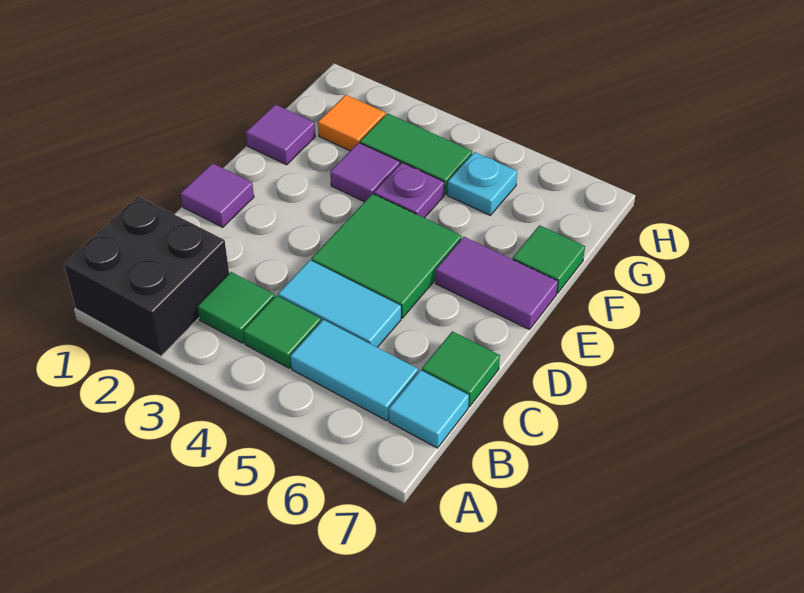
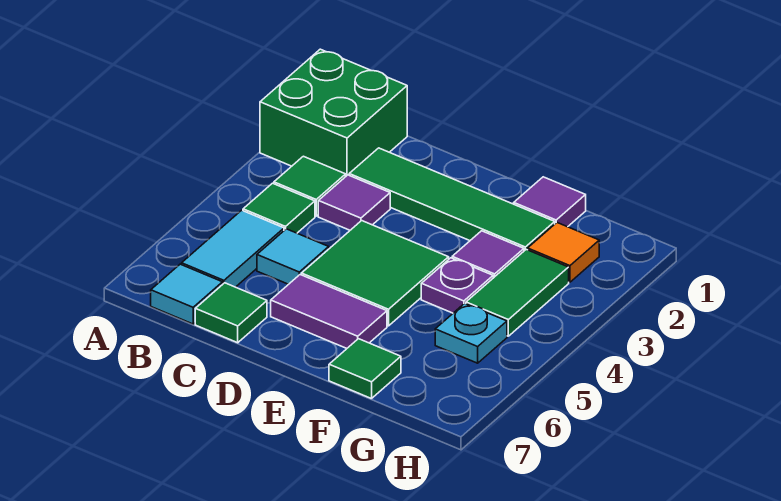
black 2x2 brick [64,196,229,356] -> green 2x2 brick [260,49,407,176]
none -> green 1x4 tile [349,148,555,251]
cyan 1x2 tile [278,260,401,347] -> cyan 1x1 tile [257,229,329,284]
purple 1x1 tile [181,163,254,227] -> purple 1x1 tile moved to [318,175,390,230]
purple 1x2 tile [435,237,558,330] -> purple 1x2 tile turned to [271,275,387,348]

